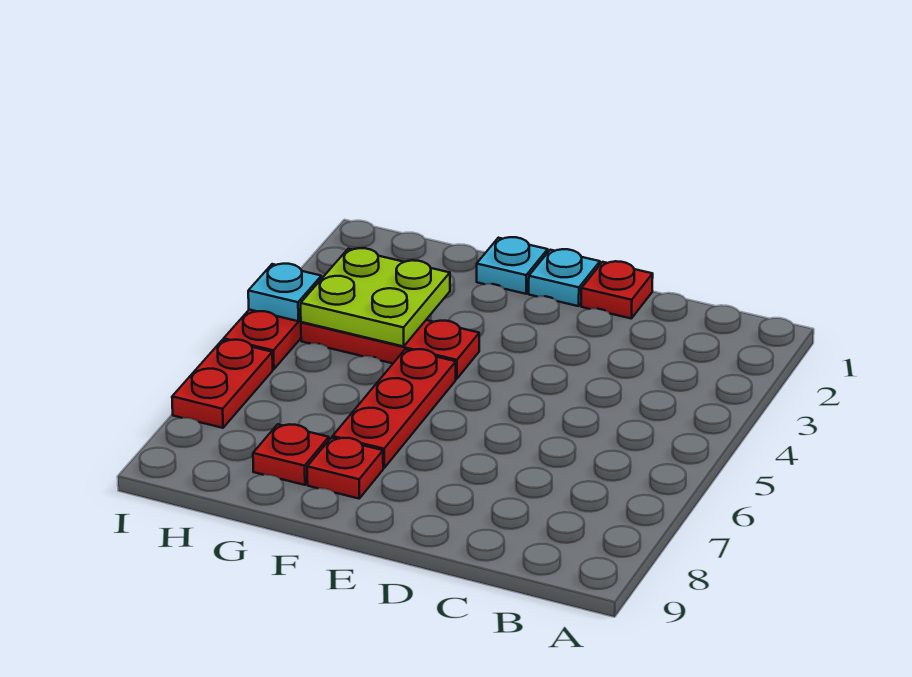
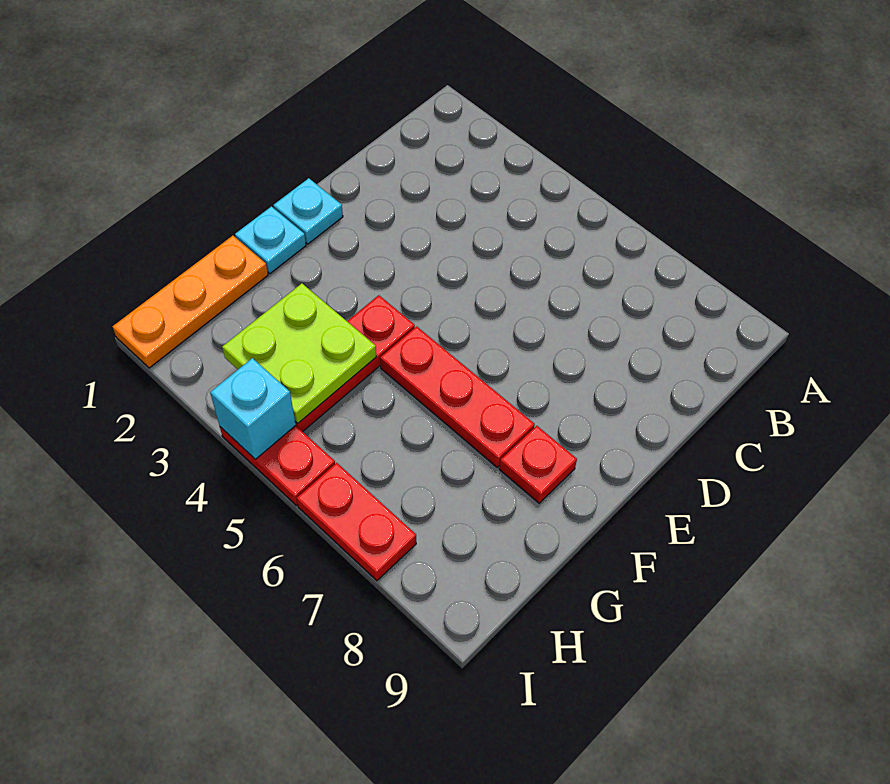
red 1x1 plate [581,261,653,319] -> none
none -> orange 1x3 plate [112,236,268,368]
red 1x1 plate [253,424,329,485] -> none
cyan 1x1 plate [248,264,321,321] -> cyan 1x1 brick [210,358,296,459]

